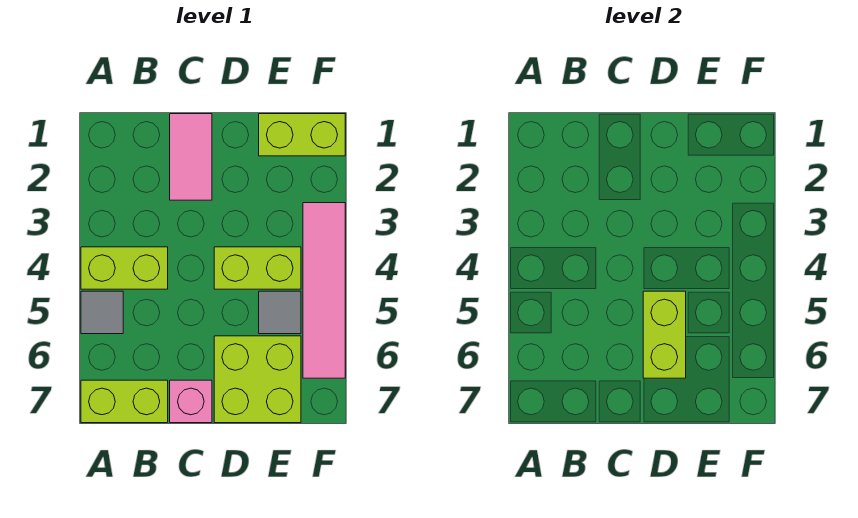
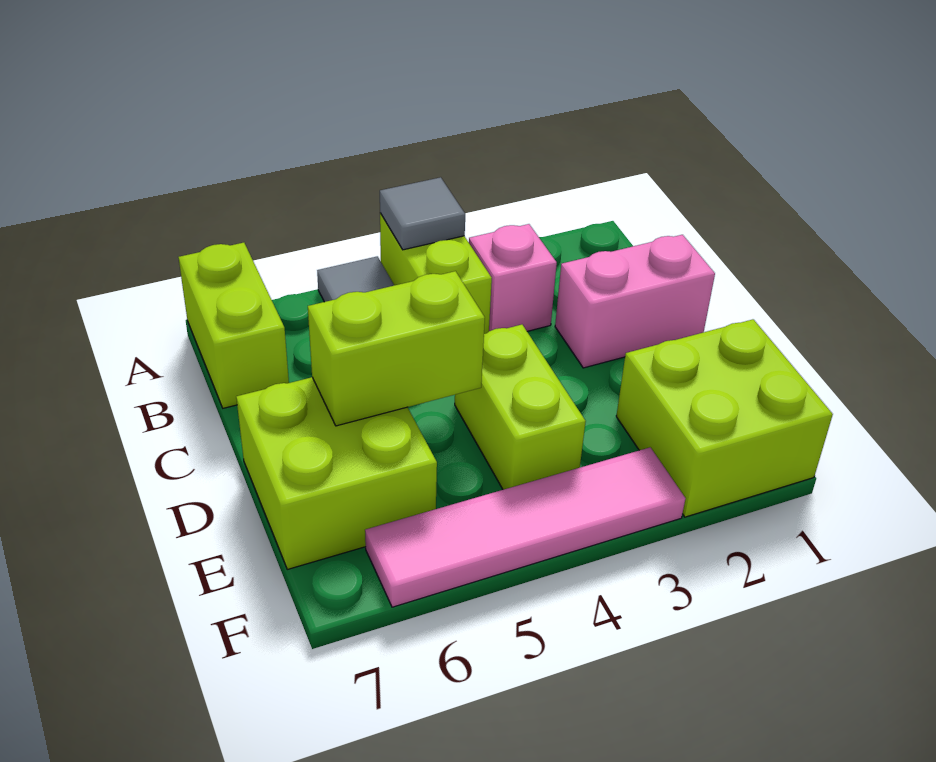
pink 1x2 tile [170,114,212,200] -> pink 1x2 brick [555,235,715,368]
pink 1x1 brick [170,380,212,423] -> pink 1x1 brick moved to [469,224,557,331]
lime 1x2 brick [259,114,345,156] -> lime 2x2 brick [616,319,833,517]
grey 1x1 tile [259,291,301,334] -> grey 1x1 tile moved to [380,177,465,250]

